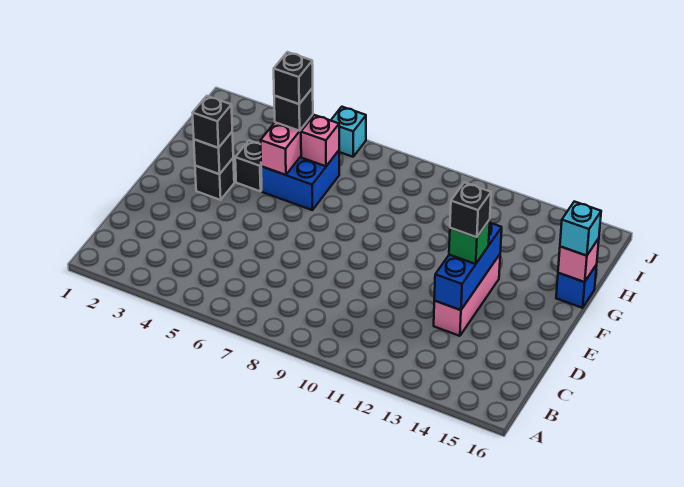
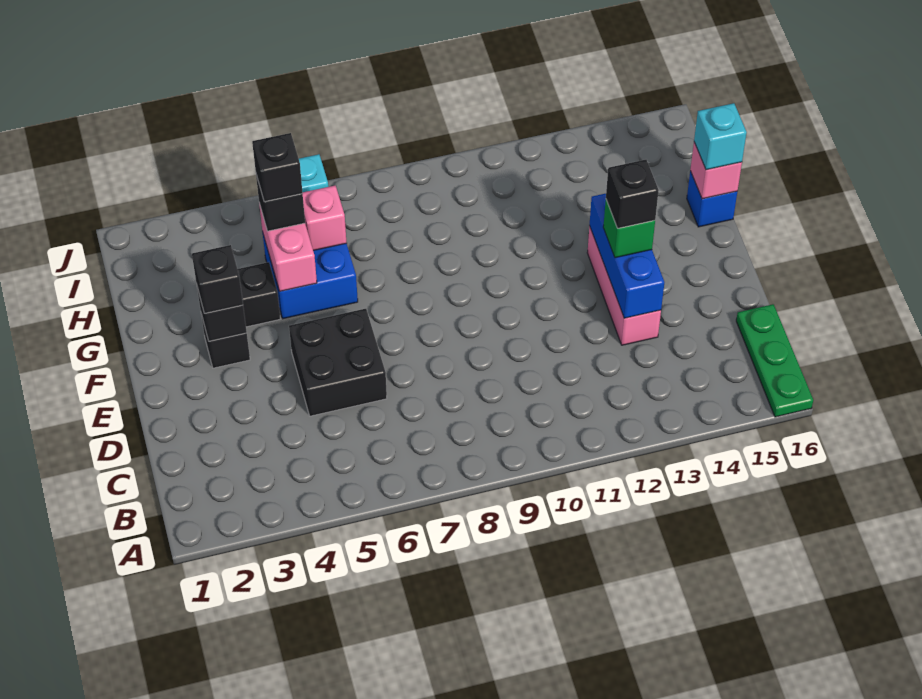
none -> green 1x3 plate [736,304,813,417]
none -> black 2x2 brick [289,309,387,416]

